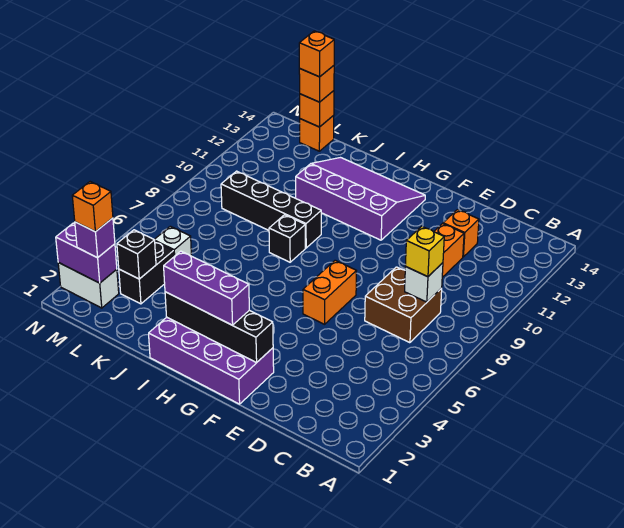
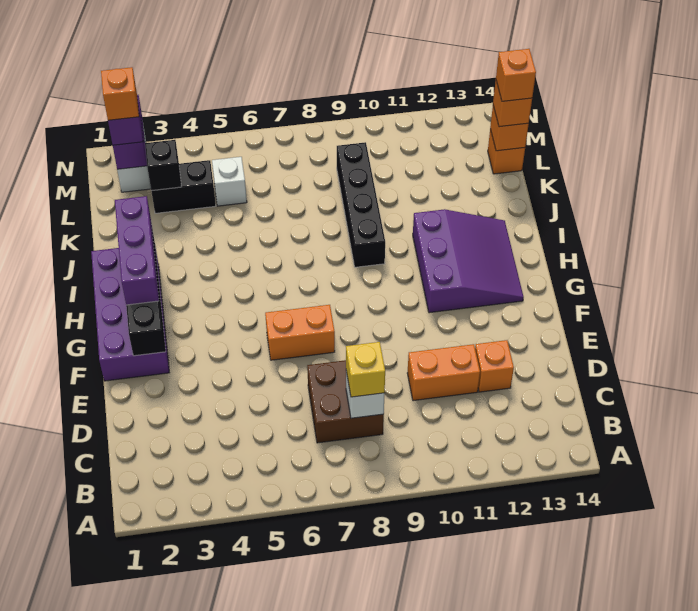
purple 3x4 slope [296,158,425,240] -> purple 3x3 slope [413,209,524,313]
black 1x1 brick [269,215,305,262] -> none

